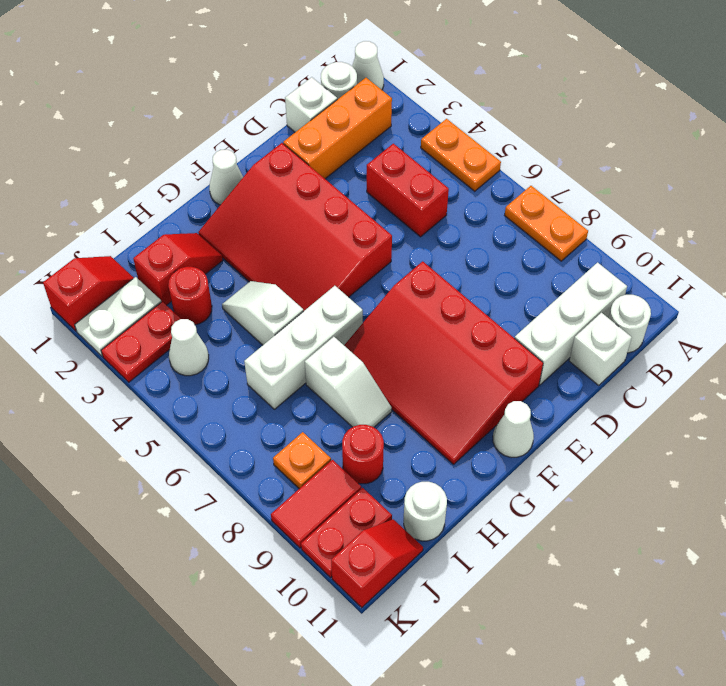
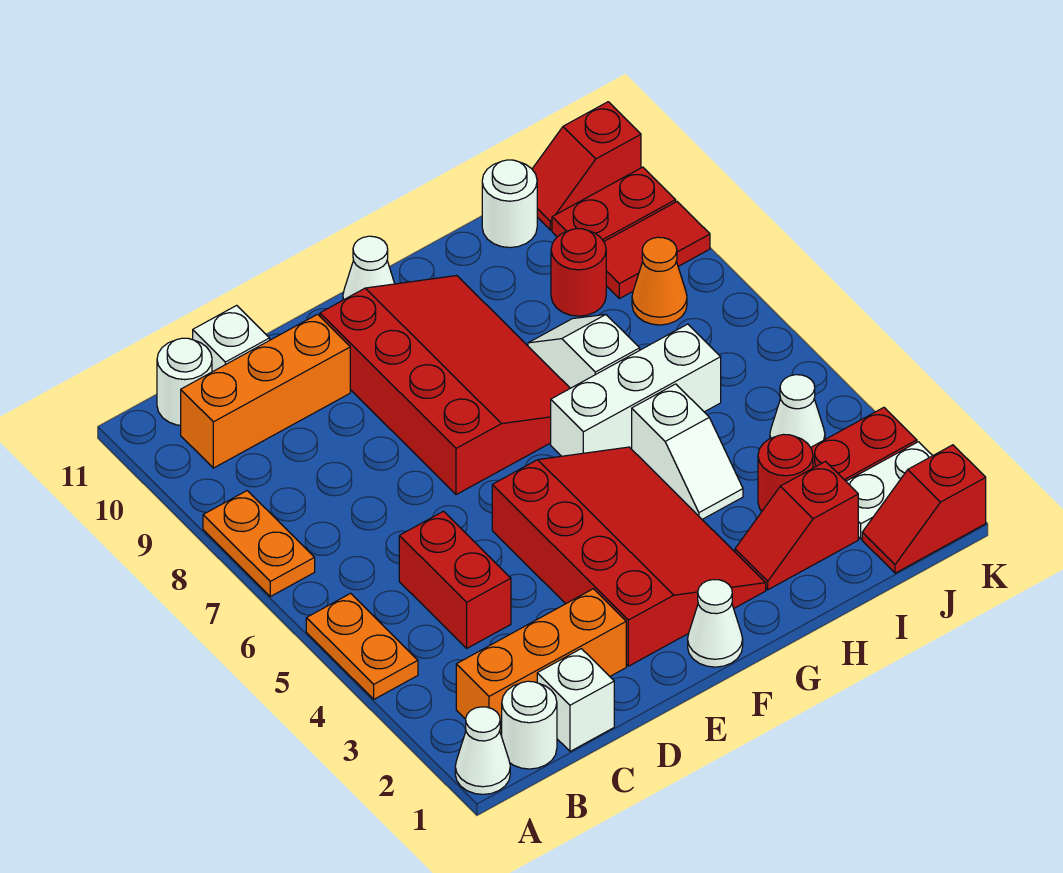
white 1x3 brick [515,263,627,385] -> orange 1x3 brick [181,314,350,468]
orange 1x1 plate [273,432,331,489] -> orange 1x1 cone [632,237,687,325]

